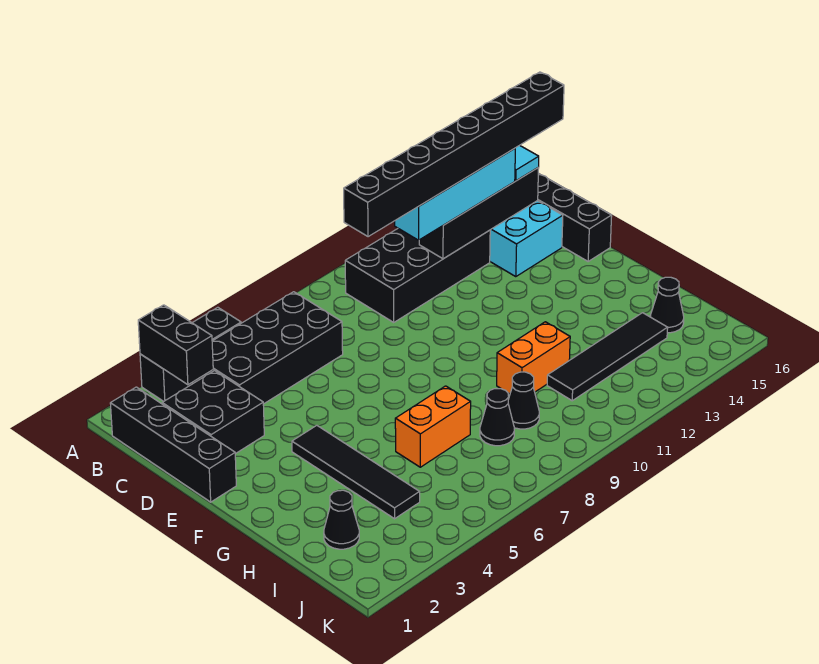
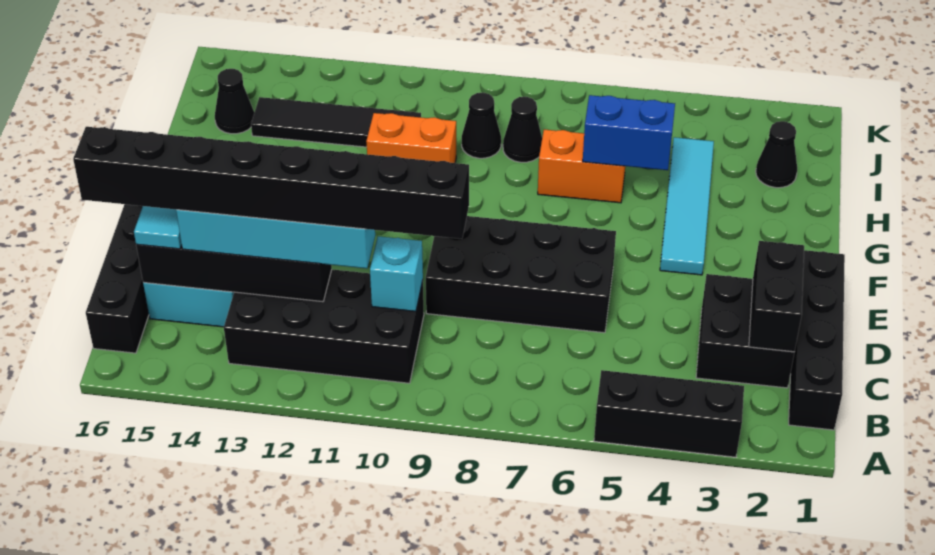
black 1x2 brick [138,305,213,385] -> black 1x2 brick moved to [749,241,804,352]
black 2x4 brick [192,292,343,404] -> black 2x4 brick moved to [426,216,616,333]
none -> cyan 1x1 brick [370,236,423,311]
black 1x4 tile [292,425,420,519] -> cyan 1x4 tile [660,137,714,275]
none -> blue 1x2 brick [583,95,675,170]

